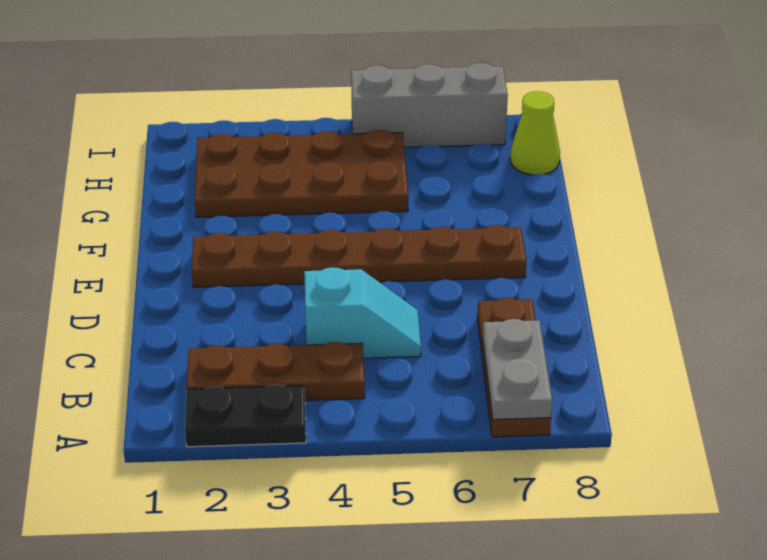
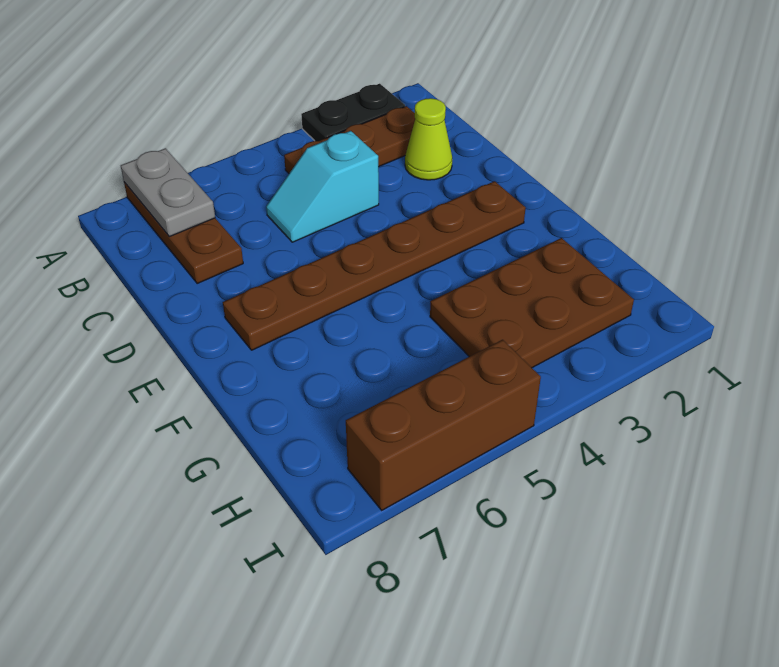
brown 2x4 plate [195,130,408,217] -> brown 2x3 plate [430,238,634,368]
lime 1x1 cone [510,91,560,175] -> lime 1x1 cone moved to [405,98,452,180]
grey 1x3 brick [351,63,508,147] -> brown 1x3 brick [346,340,541,510]

